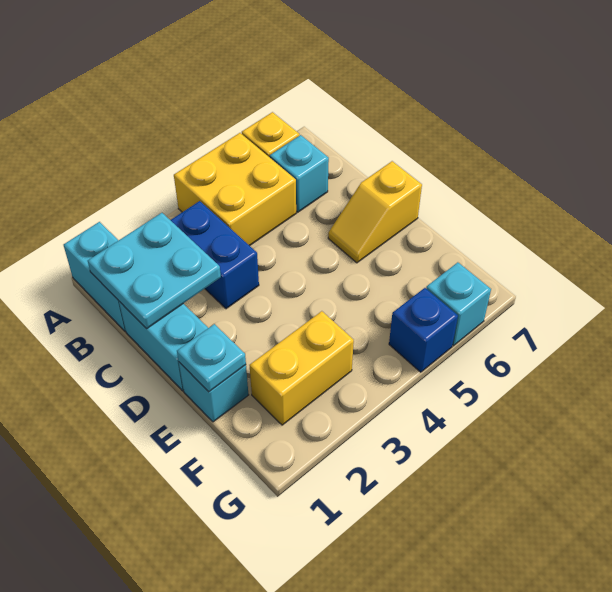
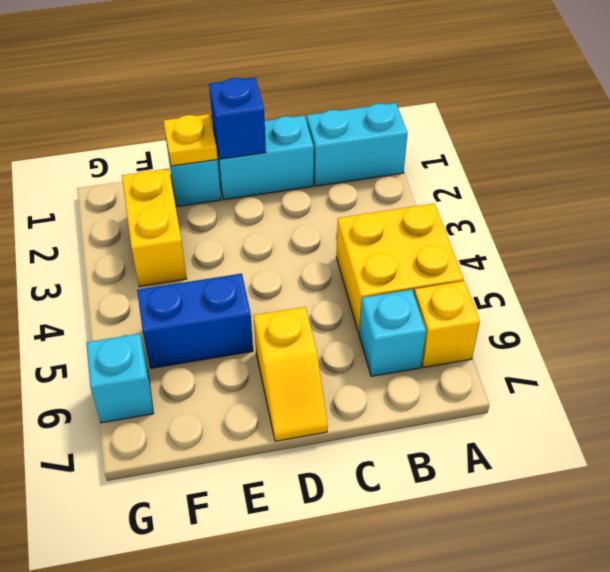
cyan 2x2 plate [88,213,221,329] -> none
blue 1x2 brick [171,201,259,309] -> blue 1x2 brick moved to [137,274,253,368]
yellow 1x2 slope [328,161,422,263] -> yellow 1x2 slope turned to [254,307,328,441]
cyan 1x1 plate [177,324,246,392] -> yellow 1x1 plate [164,114,217,166]
blue 1x1 brick [389,288,458,372] -> blue 1x1 brick moved to [209,78,266,159]

